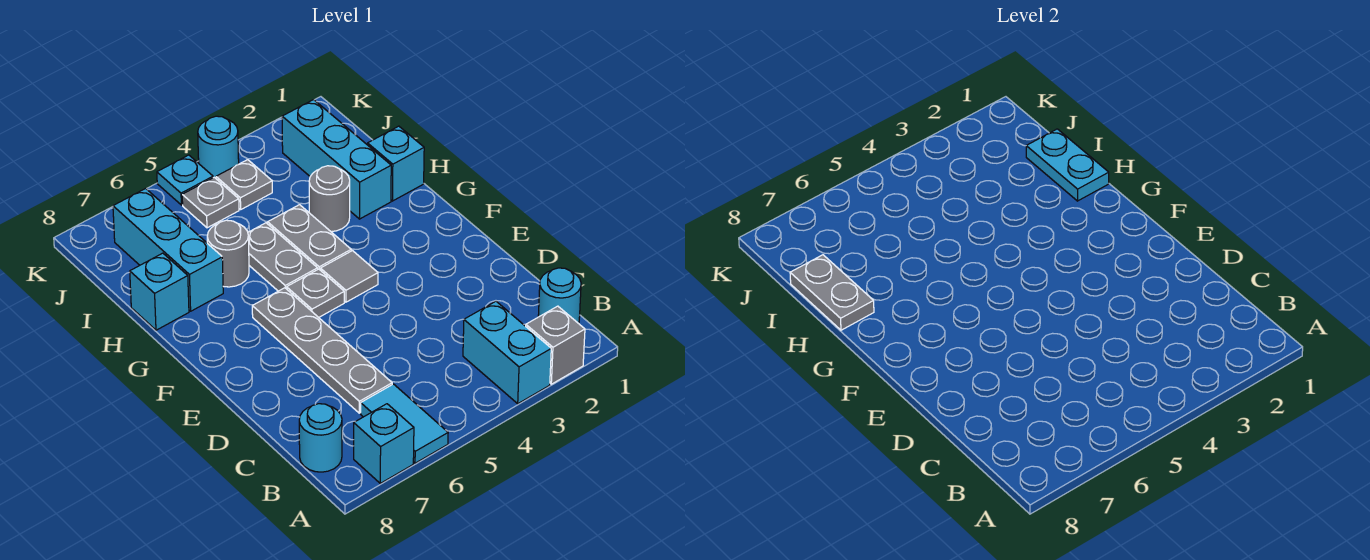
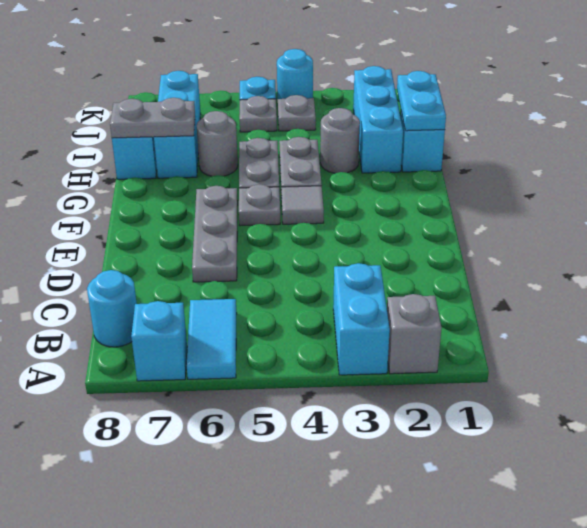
cyan 1x1 round brick [538,268,581,324] -> none
grey 1x4 plate [252,288,392,413] -> grey 1x3 plate [192,186,238,282]
grey 1x2 plate [790,255,874,330] -> grey 1x2 plate turned to [110,98,195,138]

